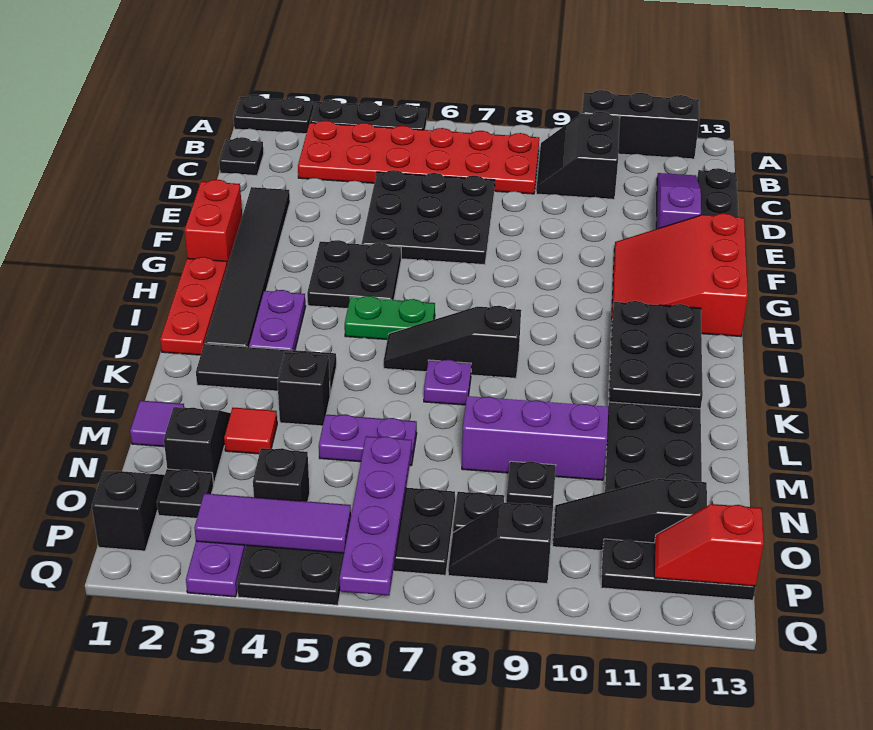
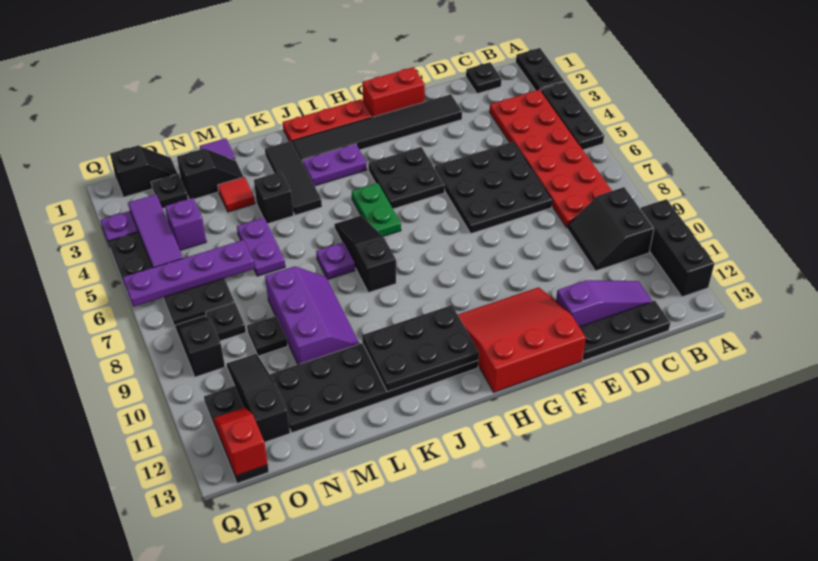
black 2x2 slope [536,112,620,199] -> black 2x2 slope turned to [567,187,654,271]
black 1x1 brick [253,448,310,501] -> purple 1x1 brick [165,198,206,250]

